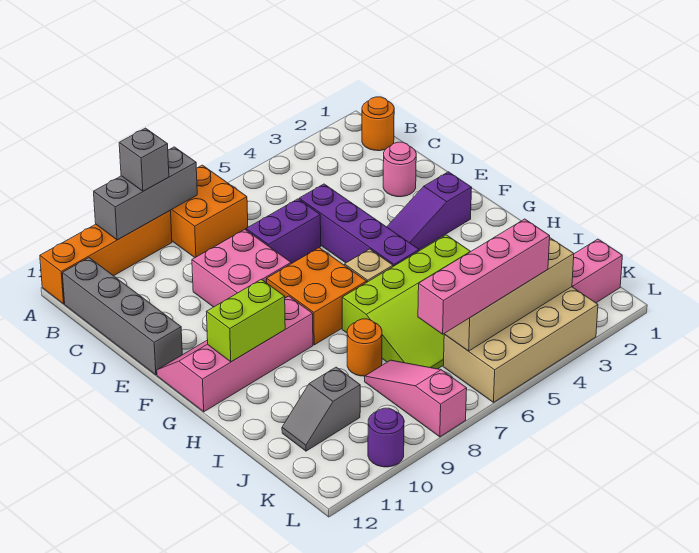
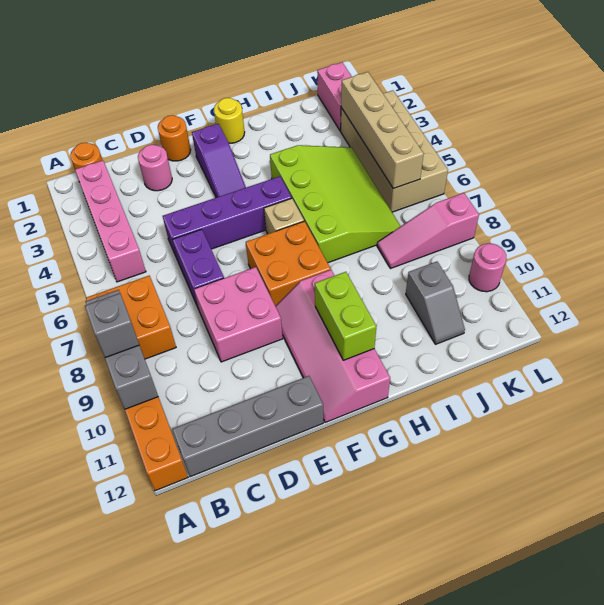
none -> yellow 1x1 round brick [214,98,245,143]
orange 1x1 round brick [347,319,382,376] -> orange 1x1 round brick moved to [158,115,191,161]
pink 1x4 brick [418,219,550,334] -> pink 1x4 brick moved to [75,160,146,282]
purple 1x1 round brick [368,408,404,467] -> pink 1x1 round brick [469,243,507,292]

